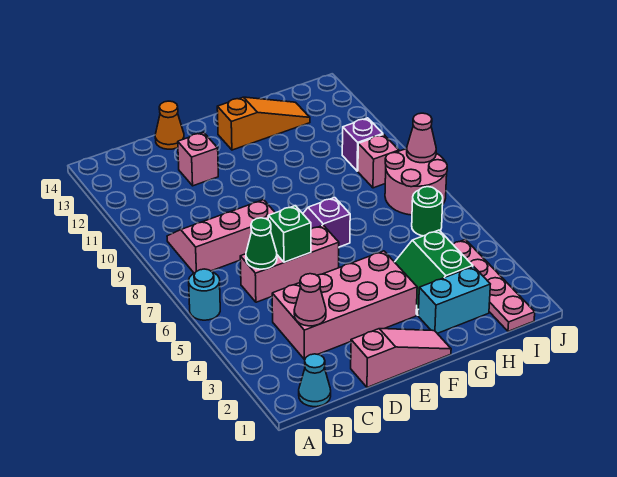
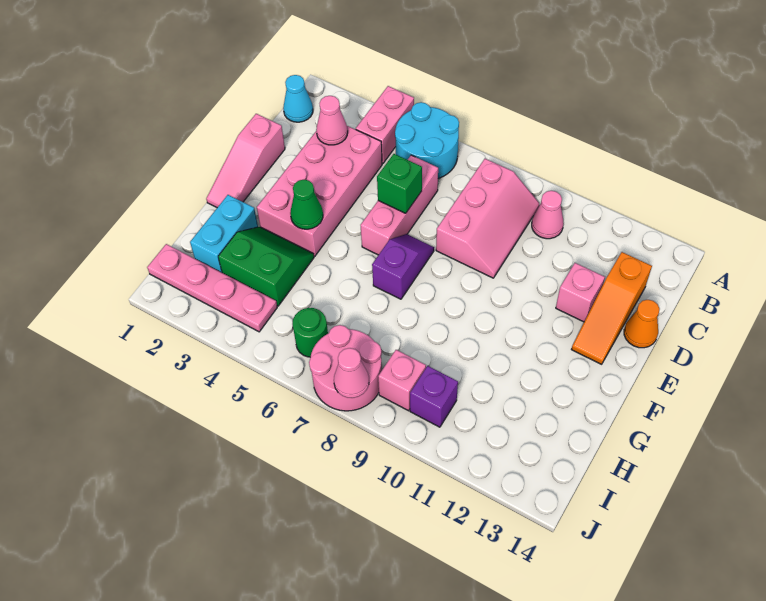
none -> pink 1x2 brick [356,86,414,164]
cyan 1x1 round brick [189,269,220,320] -> cyan 2x2 round brick [395,102,459,178]
none -> pink 1x1 cone [532,191,564,239]
green 1x1 cone [246,218,277,269] -> green 1x1 cone moved to [290,180,323,229]
orange 1x3 slope [217,97,310,150] -> orange 1x3 slope moved to [571,252,652,364]

